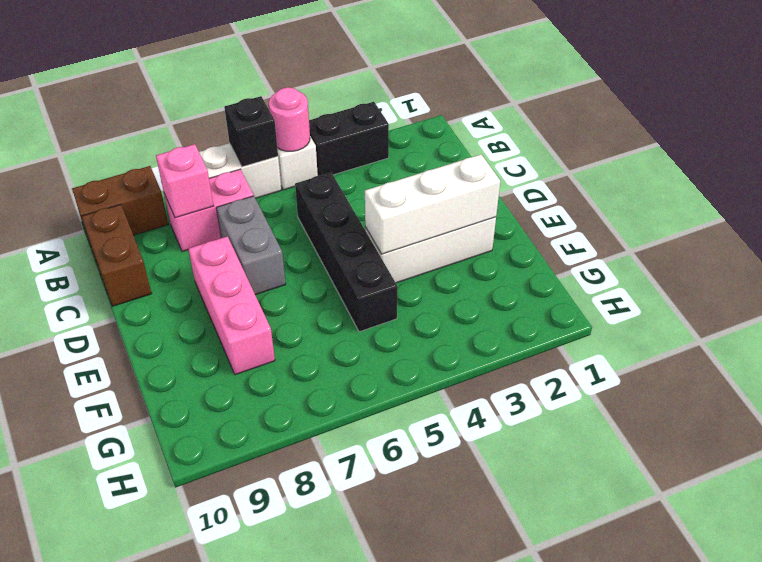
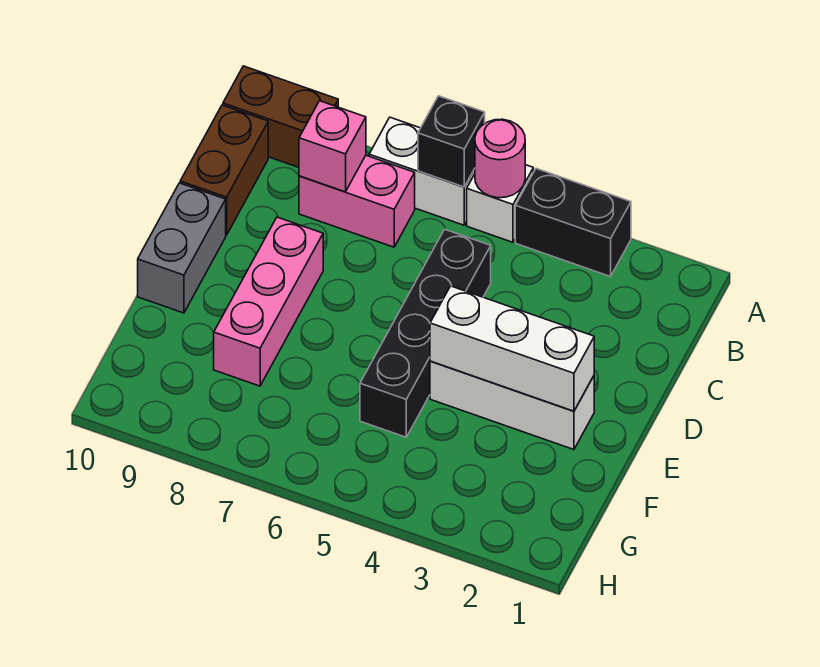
grey 1x2 brick [216,196,286,295] -> grey 1x2 brick moved to [138,183,226,313]

